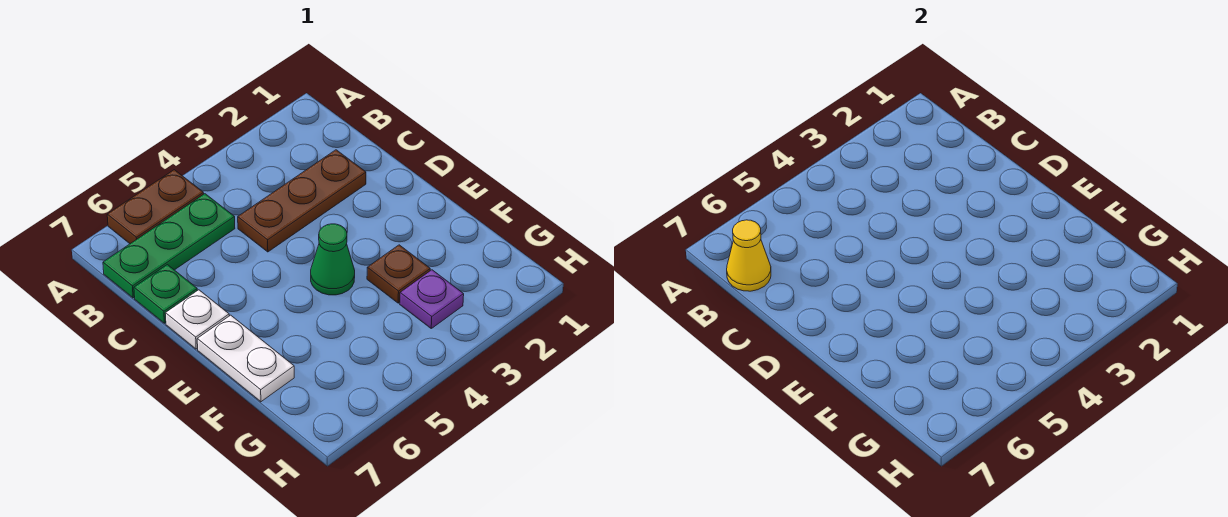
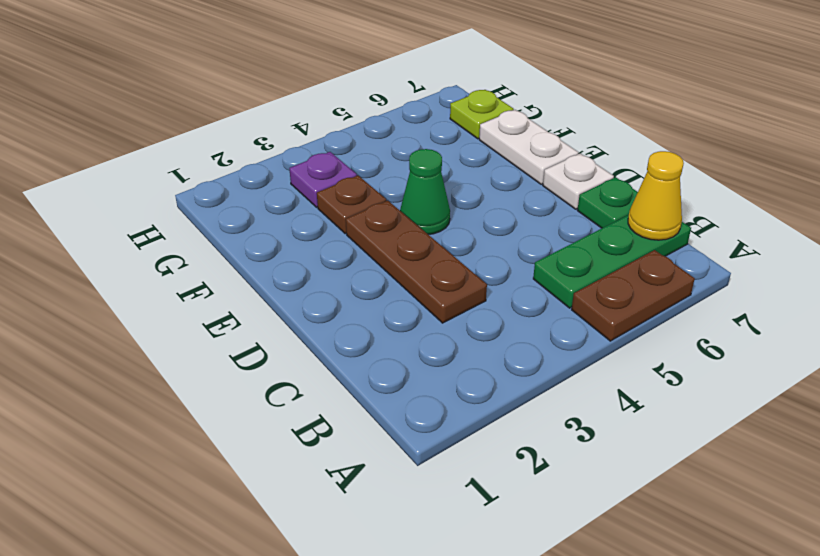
brown 1x3 plate [238,150,366,252] -> brown 1x3 plate turned to [346,201,487,323]
none -> lime 1x1 plate [450,90,514,139]

